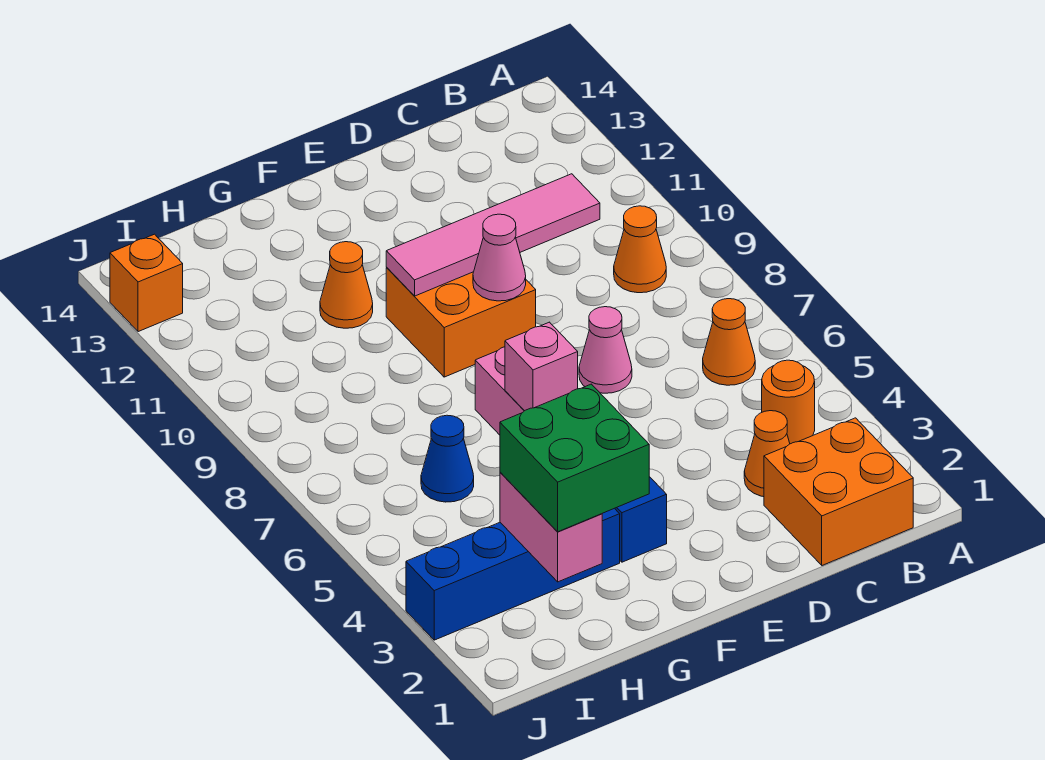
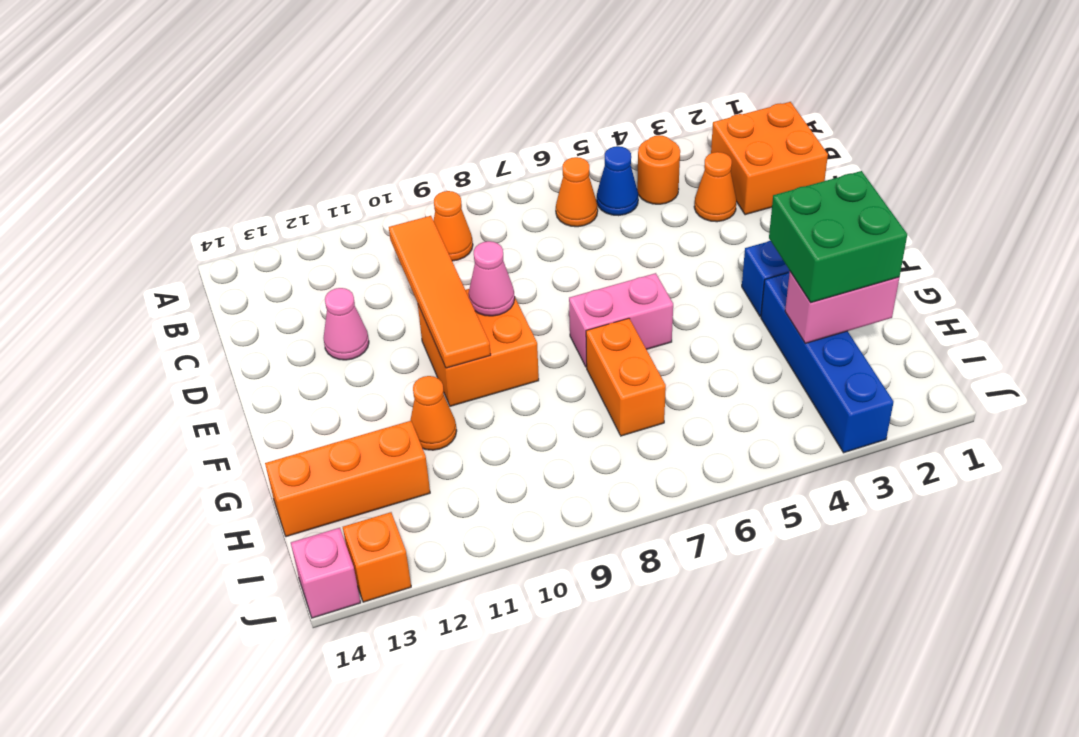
pink 1x4 tile [386,174,600,296] -> orange 1x4 tile [389,216,491,368]
pink 1x1 cone [579,307,632,393] -> pink 1x1 cone moved to [324,288,369,360]
pink 1x1 brick [505,322,578,411] -> pink 1x1 brick moved to [291,528,361,618]
none -> orange 1x2 brick [586,318,666,436]
blue 1x1 cone [421,415,474,502] -> blue 1x1 cone moved to [597,146,638,216]
none -> orange 1x3 brick [265,421,430,537]

